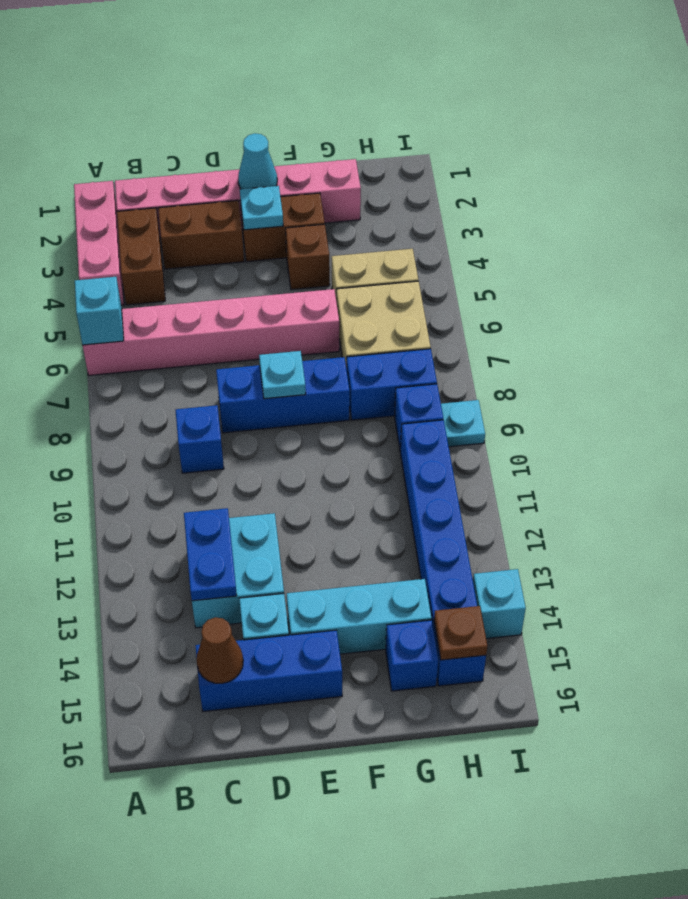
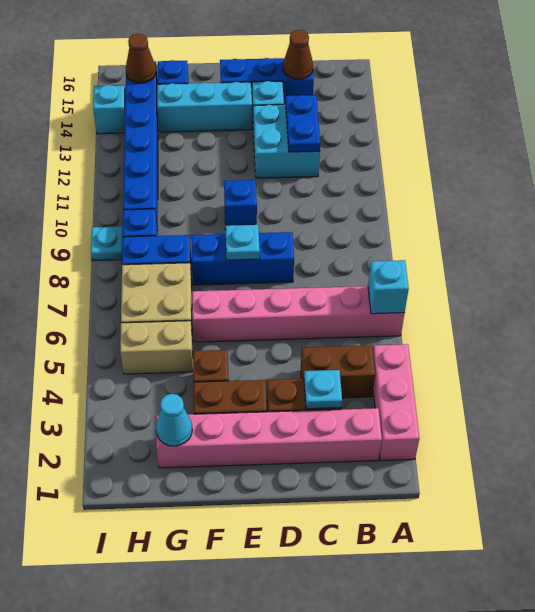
brown 1x2 brick [117,208,165,305] -> brown 1x2 brick turned to [301,345,375,398]
blue 1x1 brick [176,405,224,473] -> blue 1x1 brick moved to [224,180,257,230]
cyan 1x1 cone [238,133,277,189] -> cyan 1x1 cone moved to [156,394,192,446]
cyan 1x1 plate [240,186,283,230] -> cyan 1x1 plate moved to [304,370,342,409]
brown 1x1 plate [434,606,487,660] -> brown 1x1 cone [126,34,156,83]

